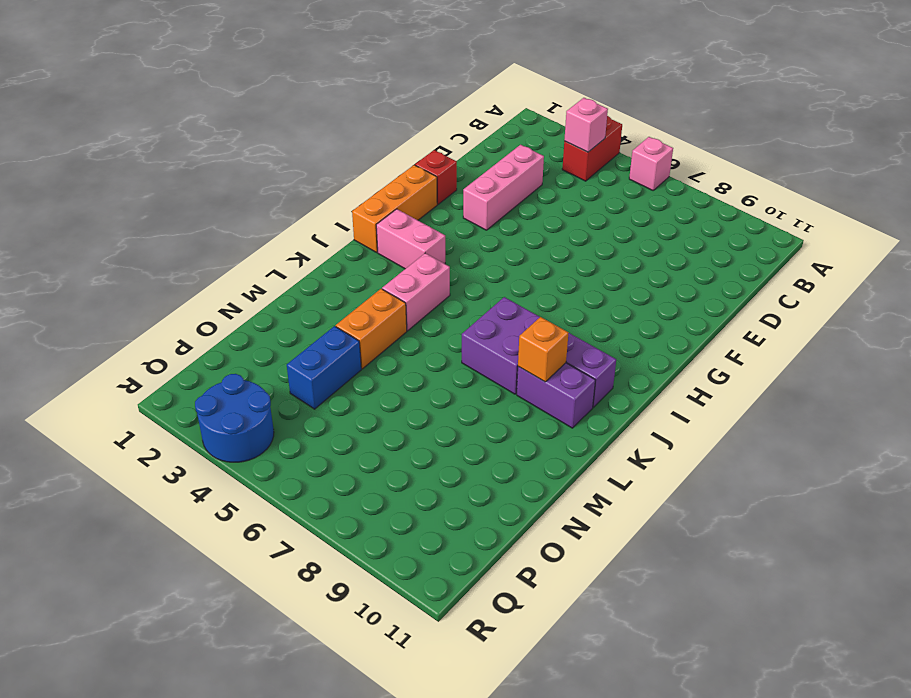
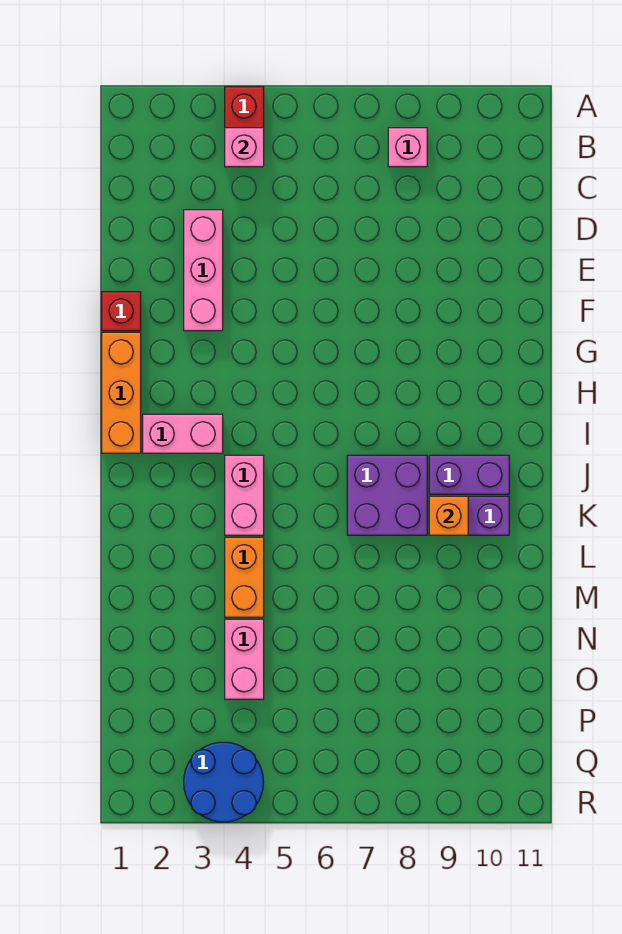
pink 1x1 brick [629,137,673,190] -> pink 1x1 brick moved to [388,128,427,167]
blue 1x2 brick [287,326,361,409] -> pink 1x2 brick [225,619,264,699]

